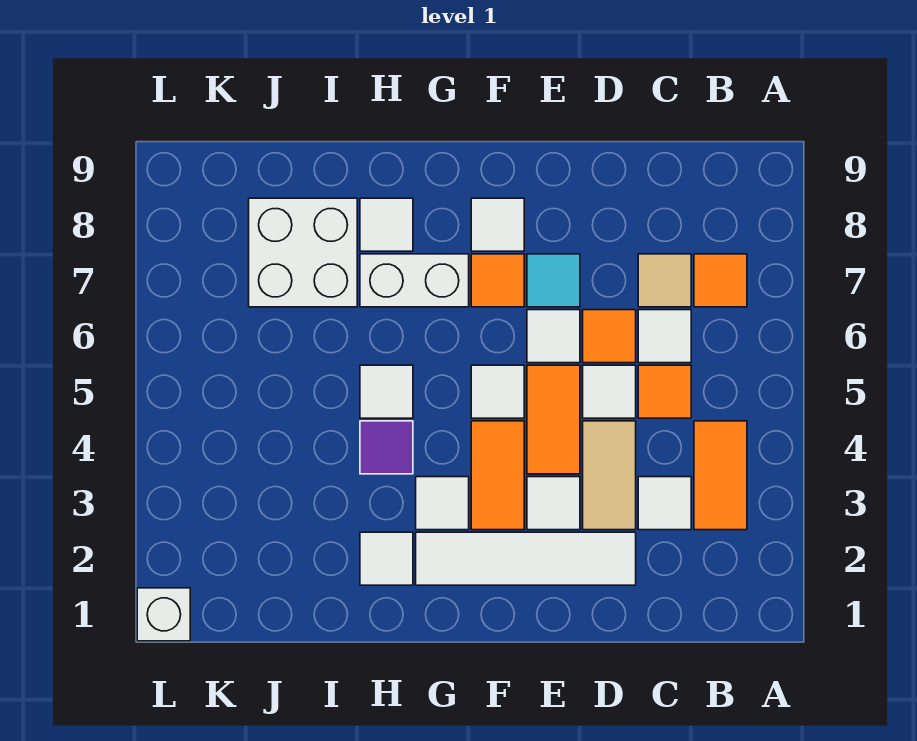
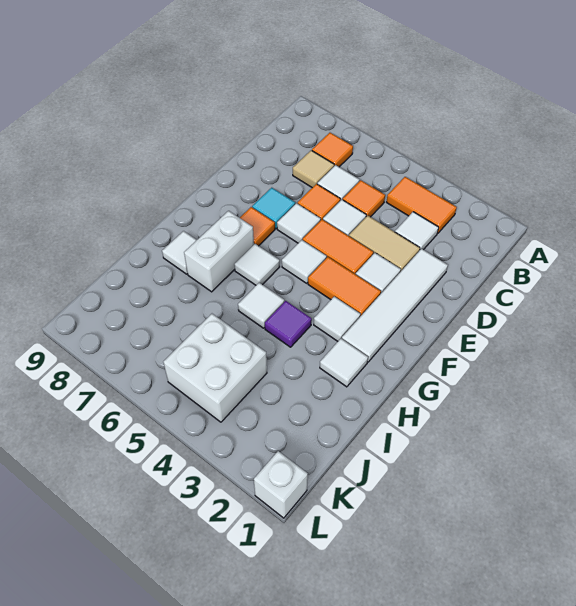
white 1x1 tile [471,198,524,251] -> white 1x1 tile moved to [234,244,280,285]
white 2x2 brick [249,198,357,307] -> white 2x2 brick moved to [163,314,267,422]

